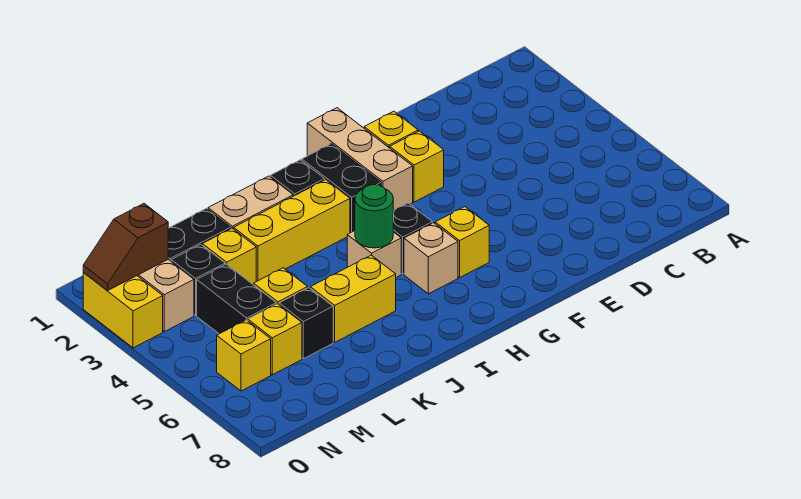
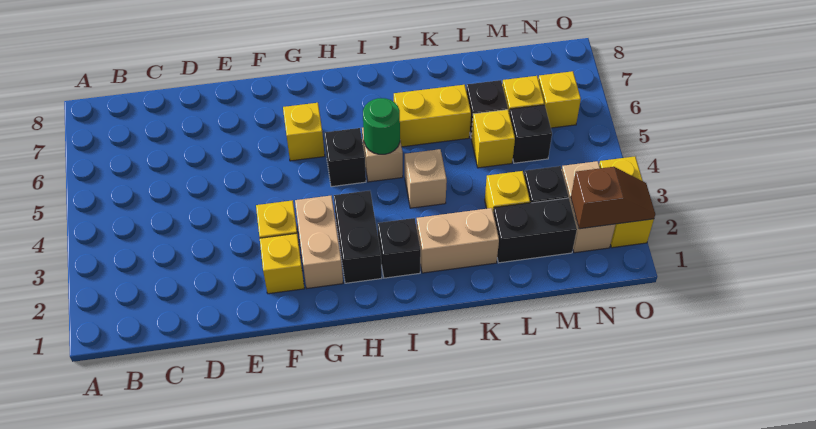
tan 1x3 brick [307,108,413,211] -> tan 1x2 brick [295,196,343,288]
tan 1x1 brick [404,223,458,294] -> tan 1x1 brick moved to [405,149,447,208]
yellow 1x3 brick [234,180,350,281] -> none
black 1x2 brick [197,264,276,334] -> black 1x1 brick [509,105,552,163]

